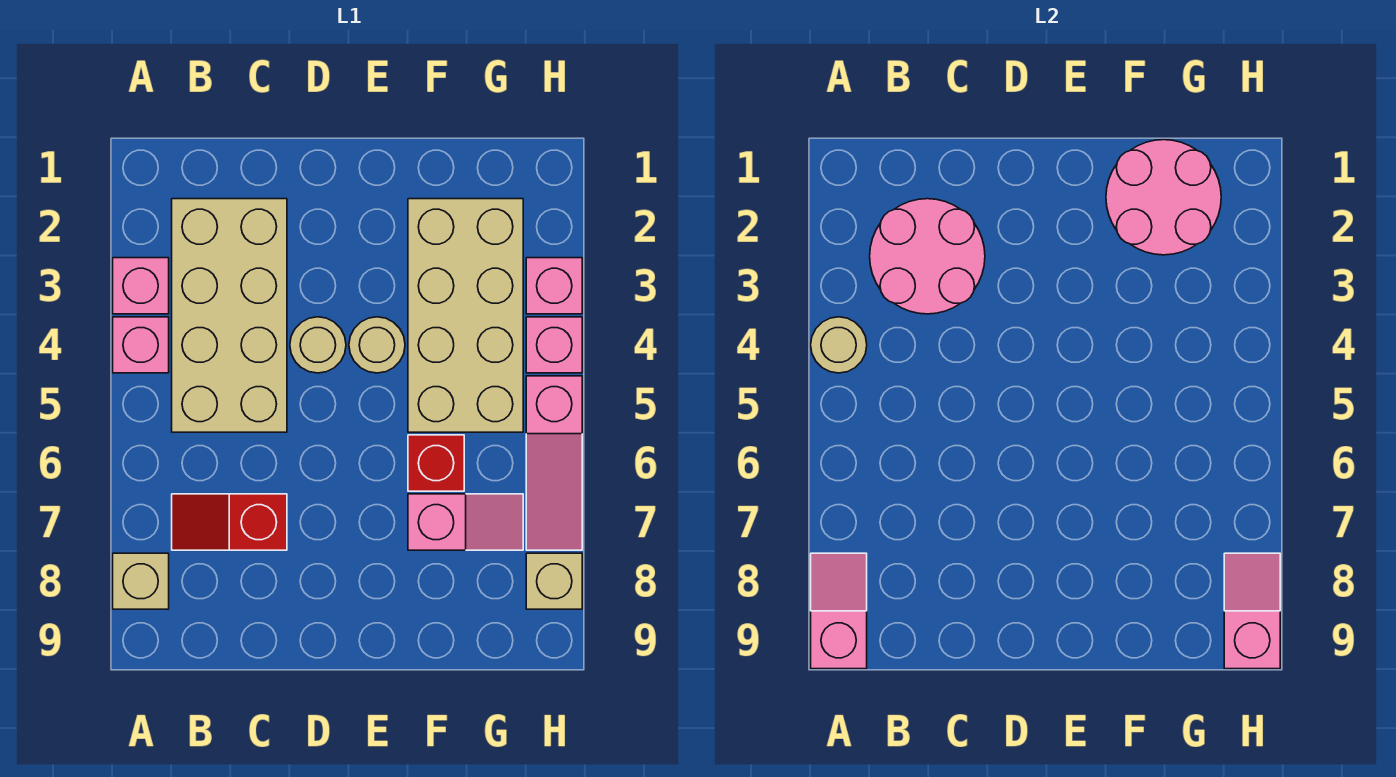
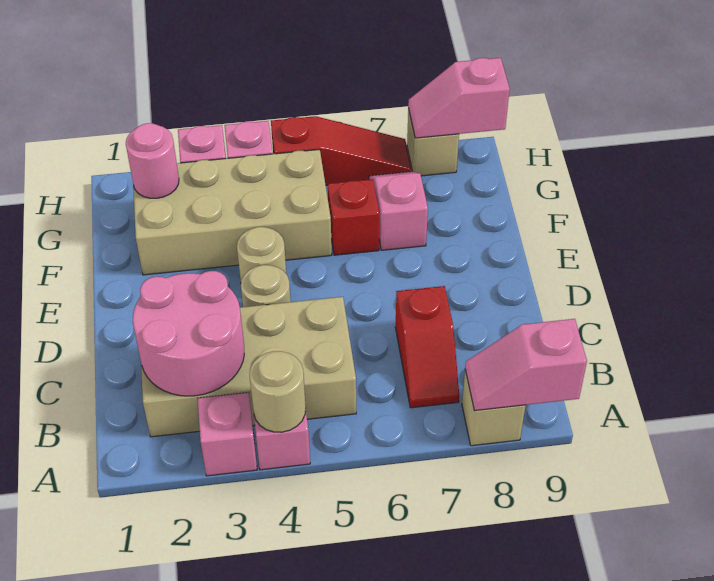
pink 2x2 round brick [1106,140,1221,255] -> pink 1x1 round brick [126,123,179,198]
pink 1x3 slope [526,376,582,550] -> red 1x3 slope [271,116,412,185]

